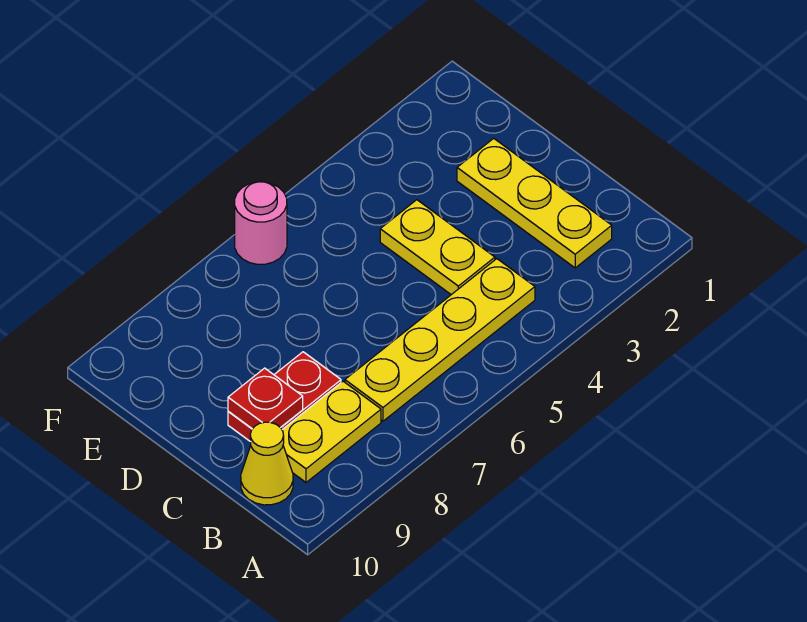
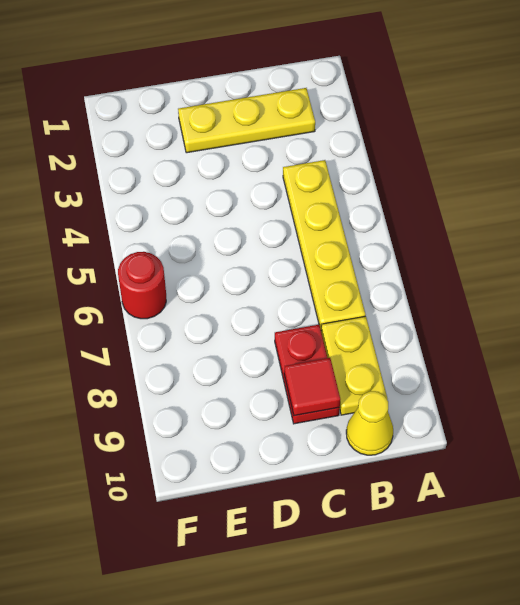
yellow 1x2 plate [380,200,495,295] -> none
red 1x1 plate [228,368,303,429] -> red 1x1 tile [284,358,340,416]
pink 1x1 round brick [235,182,287,264] -> red 1x1 round brick [118,252,166,319]

